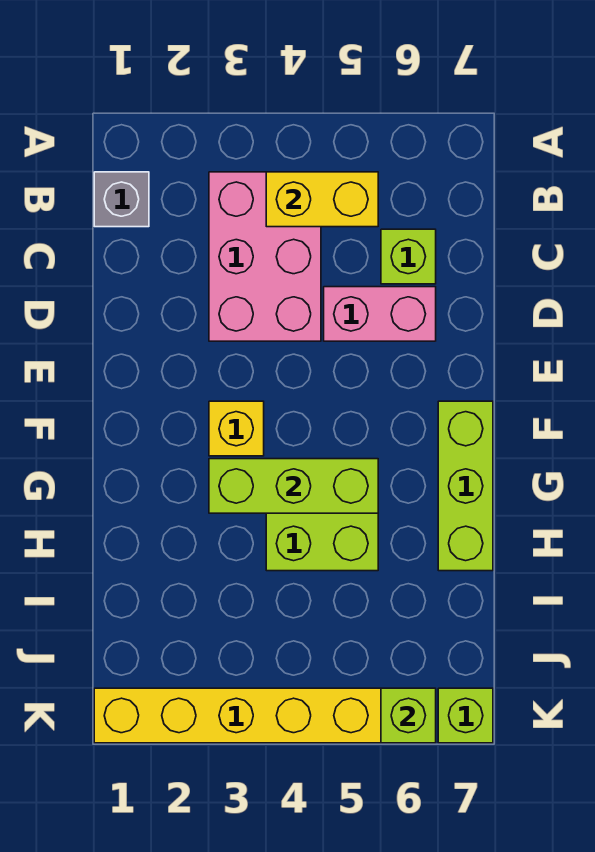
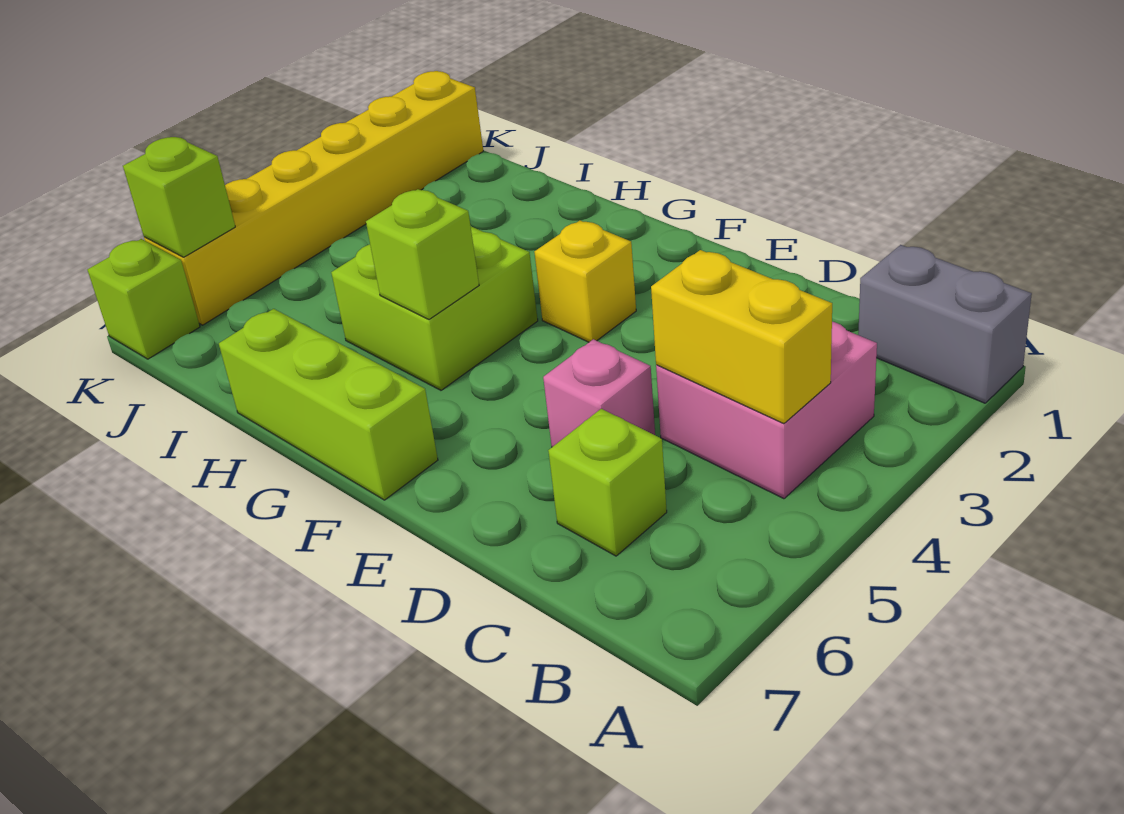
grey 1x1 brick [94,172,149,227] -> grey 1x2 brick [858,245,1032,403]
pink 2x3 brick [209,172,321,341] -> pink 2x2 brick [656,322,877,499]
yellow 1x2 brick [266,172,378,227] -> yellow 1x2 brick turned to [651,250,832,424]
pink 1x2 brick [324,287,436,341] -> pink 1x1 brick [543,339,655,447]
lime 1x3 brick [209,459,378,513] -> lime 1x1 brick [366,189,479,319]

